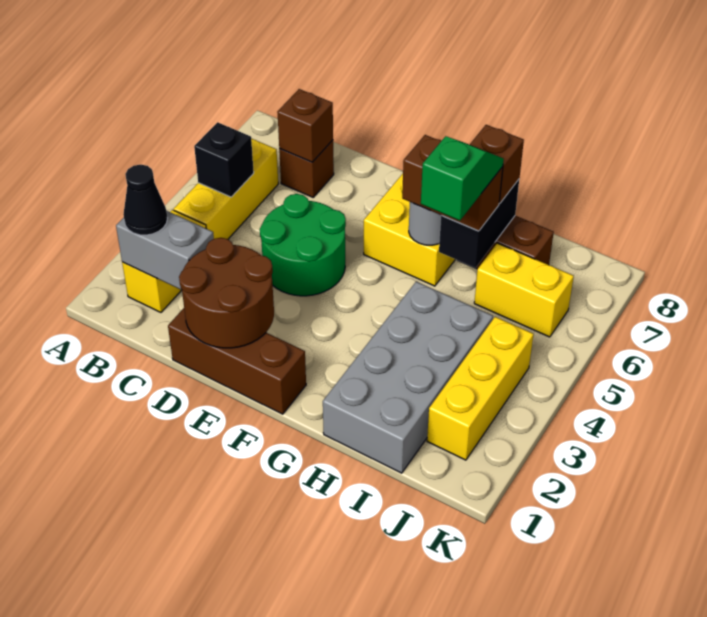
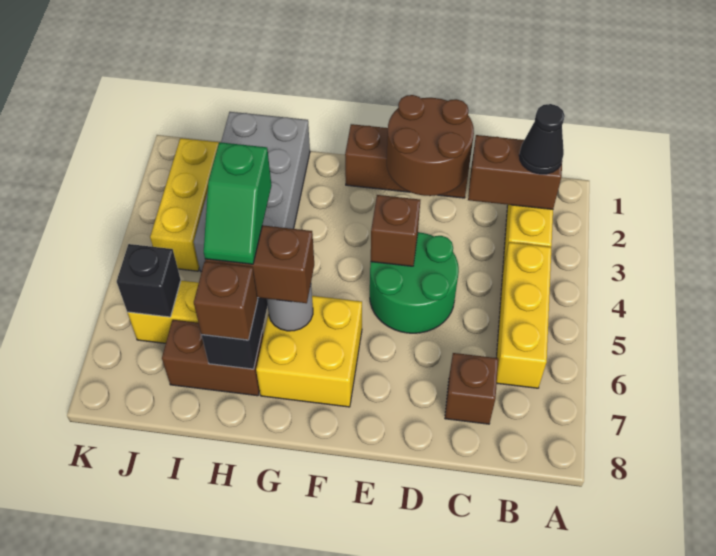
grey 1x2 brick [116,211,214,290] -> brown 1x2 brick [468,135,562,209]
black 1x1 brick [194,122,254,197] -> black 1x1 brick moved to [117,244,181,317]
brown 1x1 brick [277,89,333,162] -> brown 1x1 brick moved to [371,195,420,266]

